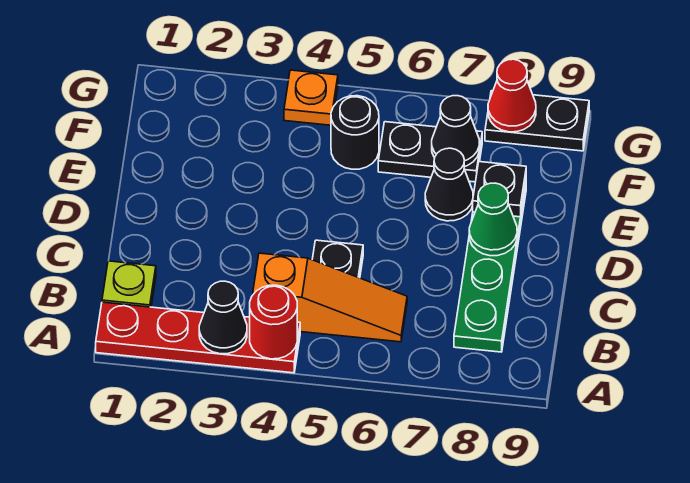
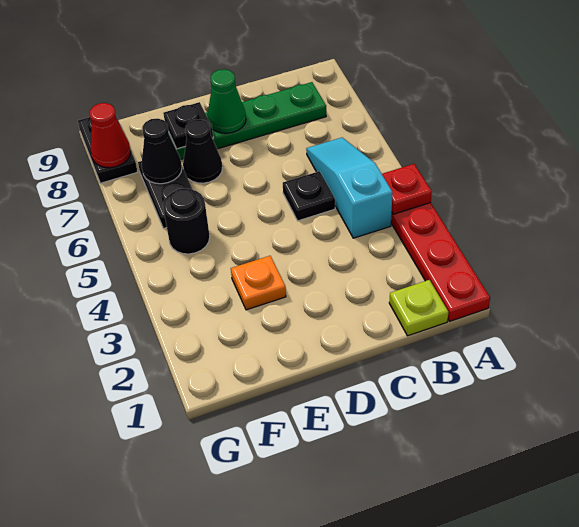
black 1x1 cone [199,281,247,354] -> none
red 1x1 round brick [250,285,297,359] -> red 1x1 plate [382,164,432,214]
orange 1x3 slope [253,253,407,342] -> cyan 1x3 slope [306,138,393,238]
orange 1x1 plate [284,70,338,125] -> orange 1x1 plate moved to [231,256,286,310]

